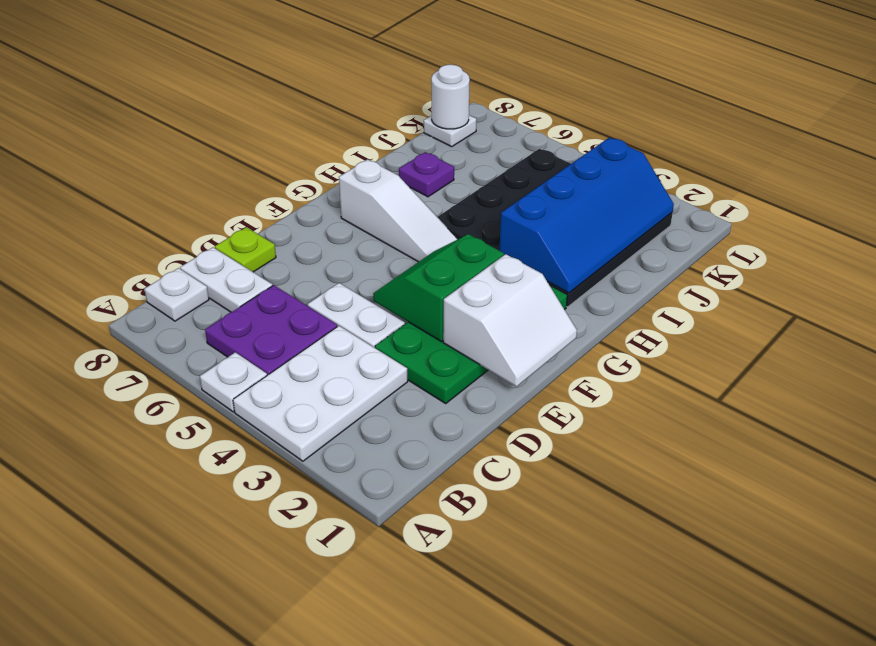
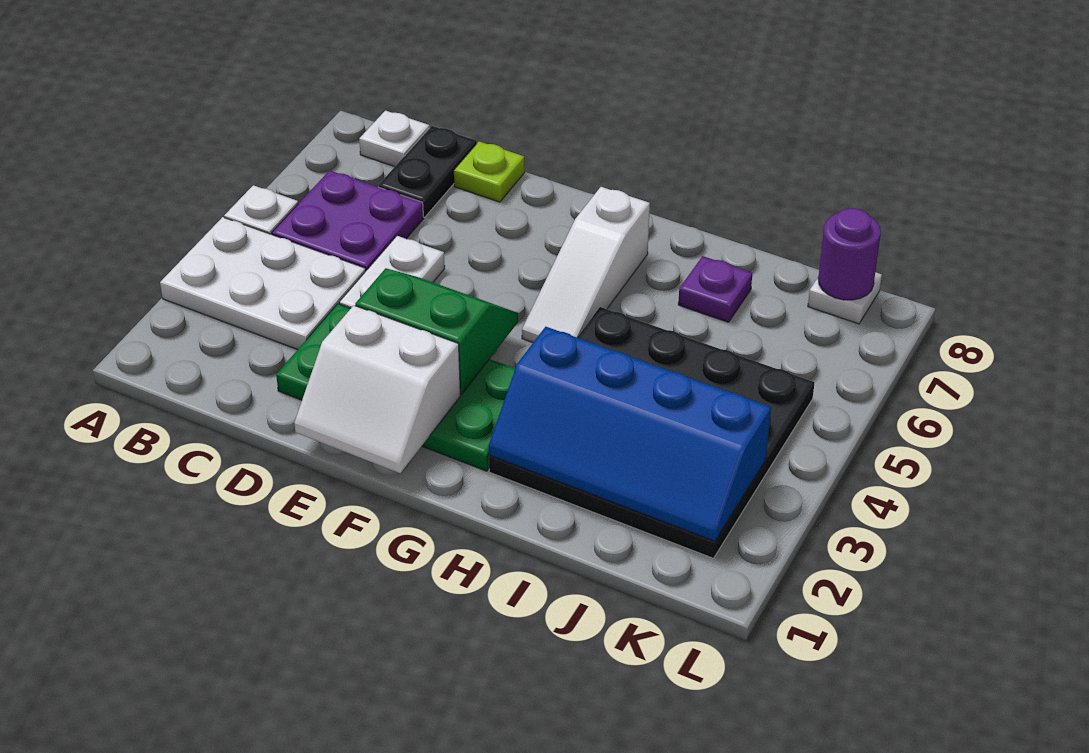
white 1x2 plate [180,247,272,312] -> black 1x2 plate [378,126,477,217]
white 1x1 round brick [431,65,470,129] -> purple 1x1 round brick [818,208,881,300]

